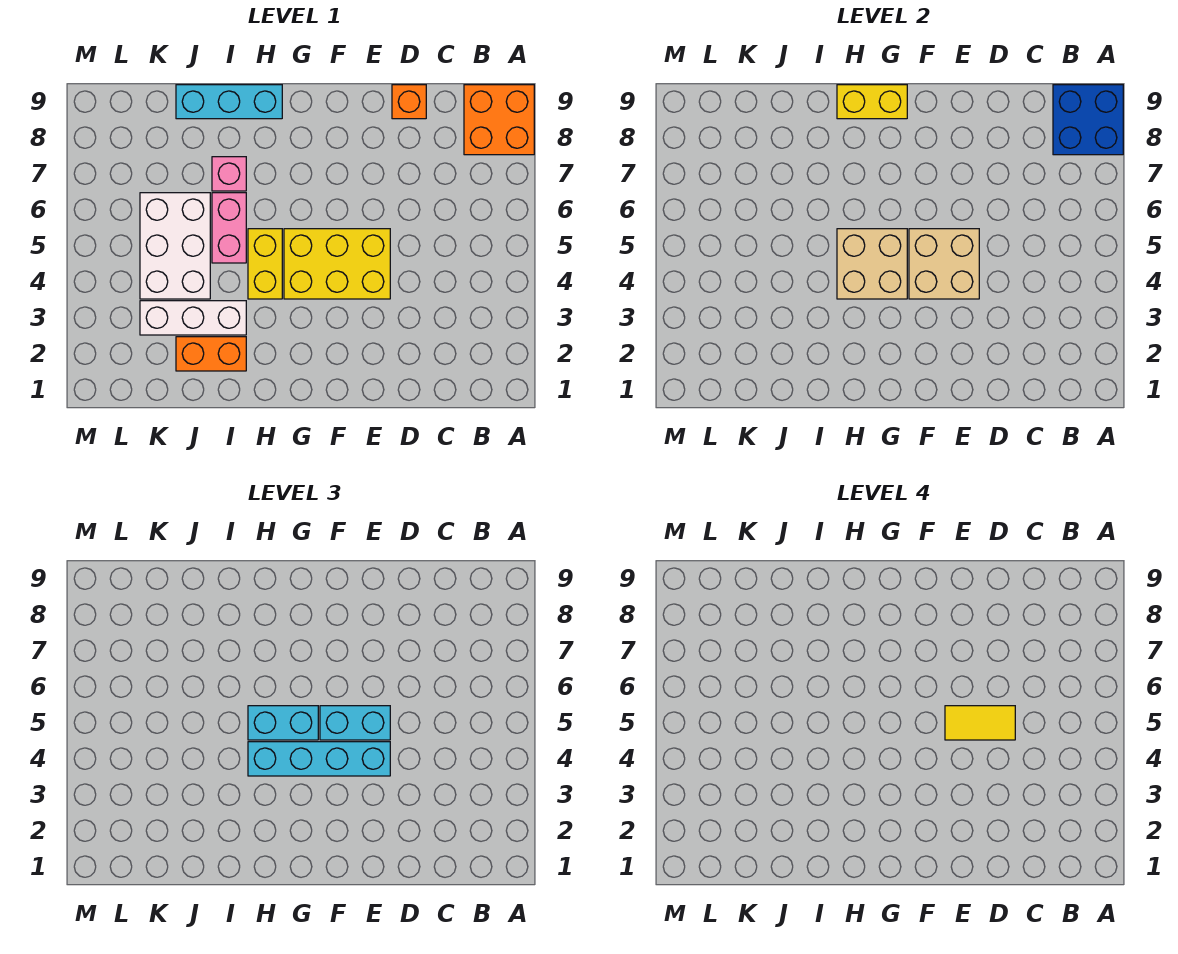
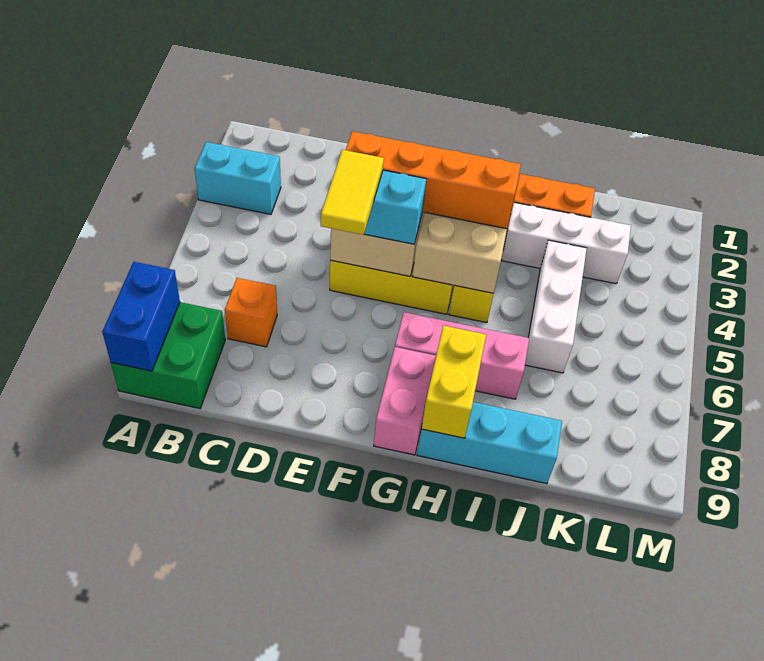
orange 2x2 brick [464,85,534,155] -> green 2x2 brick [111,302,225,408]
blue 2x2 brick [1053,85,1123,155] -> blue 1x2 brick [102,262,180,371]
yellow 1x2 tile [945,706,1015,740] -> yellow 1x2 tile turned to [321,150,384,235]
orange 1x1 brick [392,85,426,119] -> orange 1x1 brick moved to [225,278,277,347]
cyan 1x4 brick [248,742,390,776] -> orange 1x4 brick [346,131,521,229]
cyan 1x2 brick [248,706,318,740] -> cyan 1x2 brick moved to [195,142,281,214]
yellow 1x2 brick [837,85,907,119] -> yellow 1x2 brick turned to [422,326,486,438]
pink 1x2 brick [212,193,246,263] -> pink 1x2 brick moved to [374,347,436,455]
pink 1x1 brick [212,157,246,191] -> pink 1x3 brick [395,312,529,399]
white 2x3 brick [140,193,210,299] -> white 1x3 brick [525,240,587,373]

